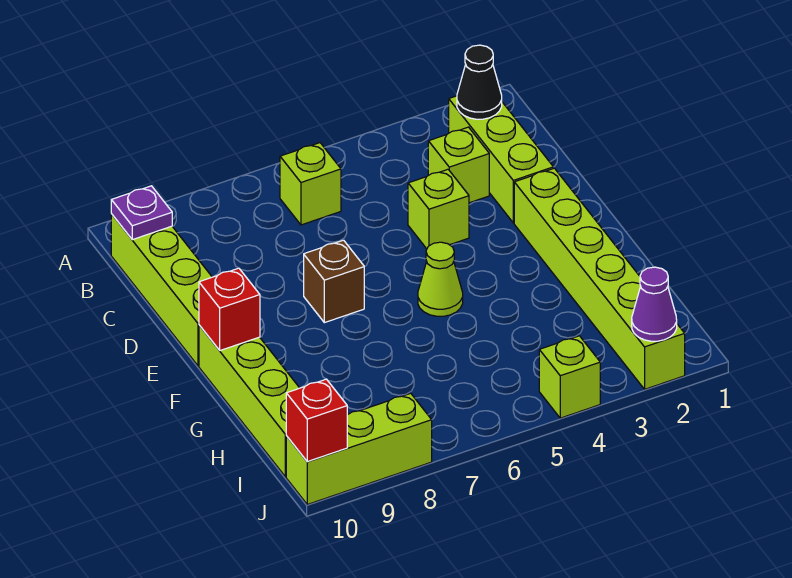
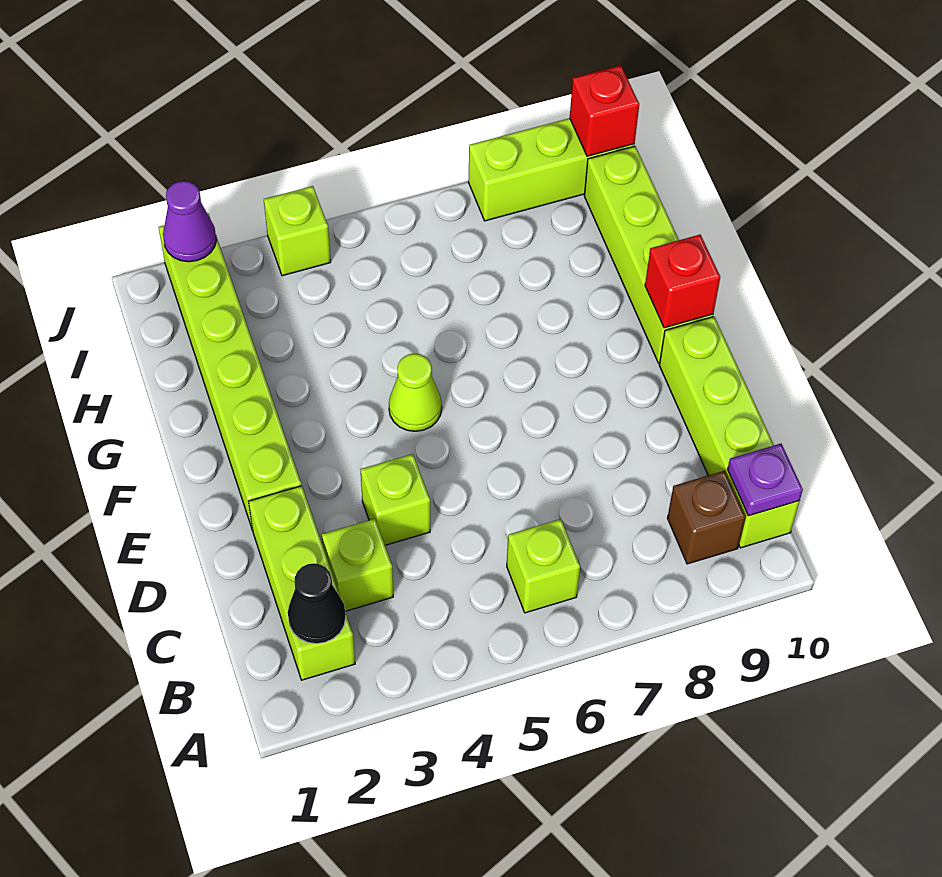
brown 1x1 brick [304,240,364,323] -> brown 1x1 brick moved to [667,471,745,564]

